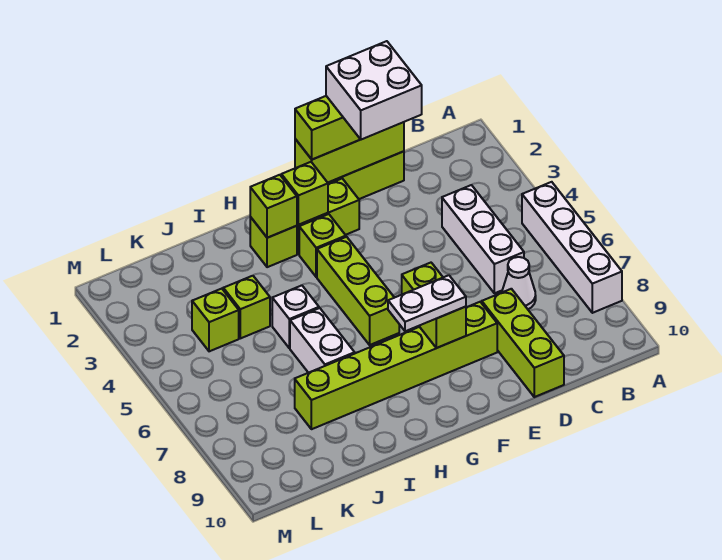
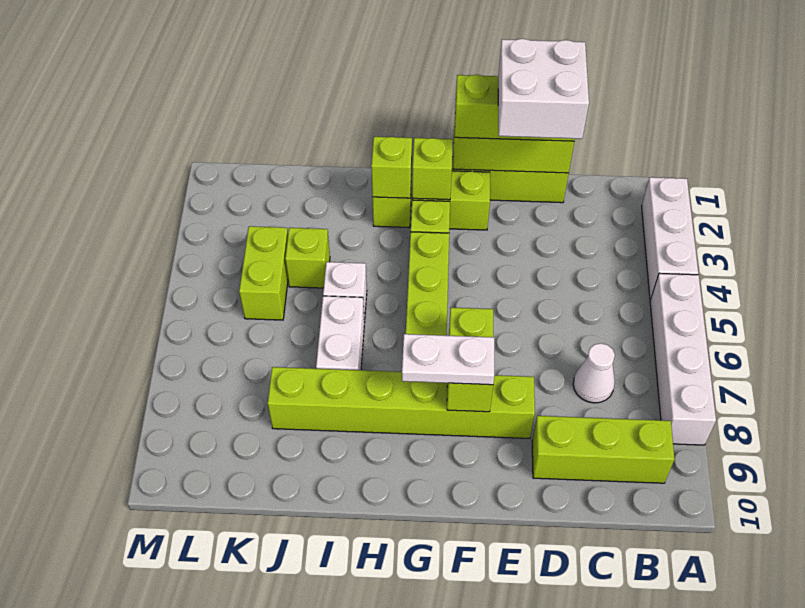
white 1x3 brick [442,185,524,293] -> white 1x3 brick moved to [642,177,698,300]
lime 1x3 brick [482,289,564,397] -> lime 1x3 brick turned to [532,416,675,483]
lime 1x1 brick [192,289,239,351] -> lime 1x2 brick [239,226,288,320]

